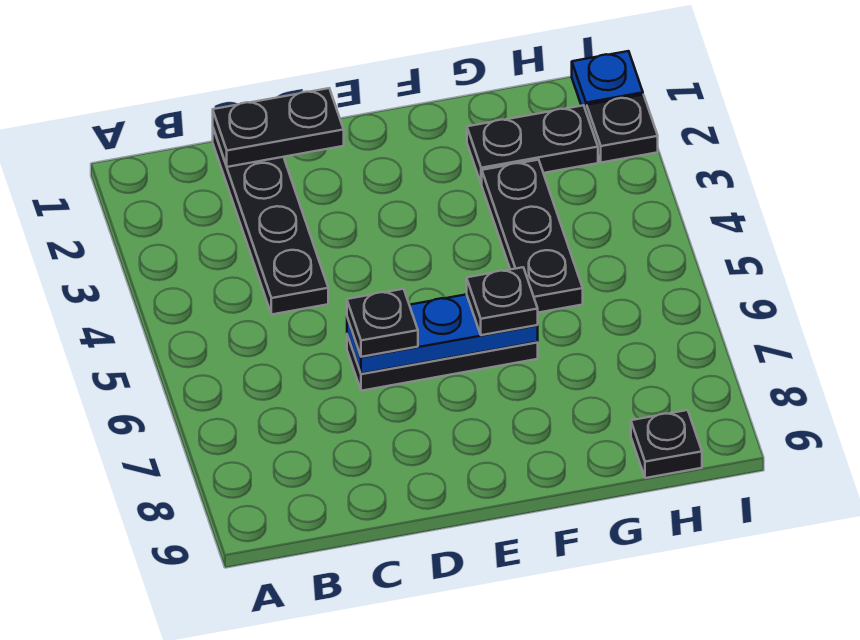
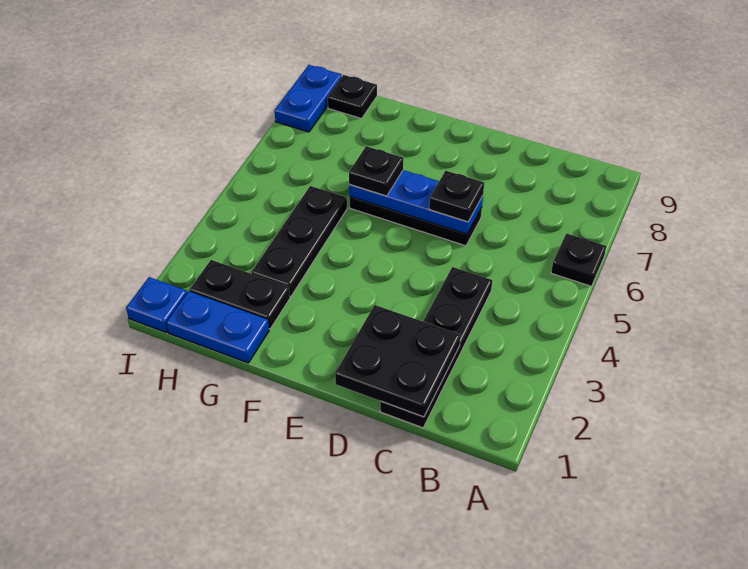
black 1x2 plate [213,88,344,167] -> black 2x2 plate [335,305,460,417]
none -> blue 1x2 plate [166,291,269,363]
black 1x1 plate [587,95,658,163] -> black 1x1 plate moved to [551,234,606,286]
none -> blue 1x2 plate [275,65,342,132]

